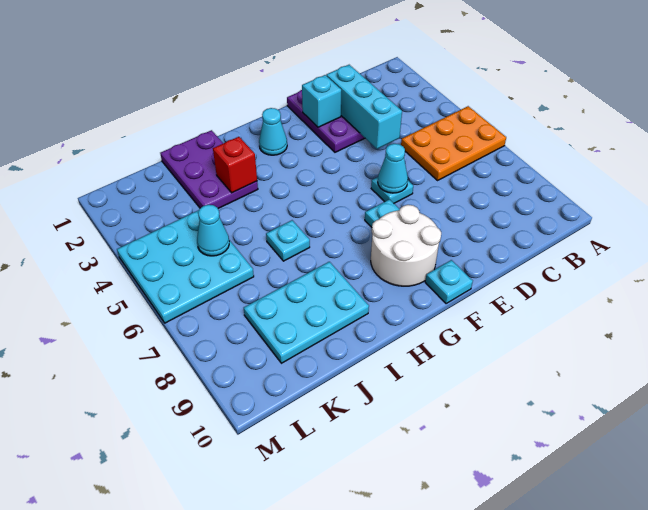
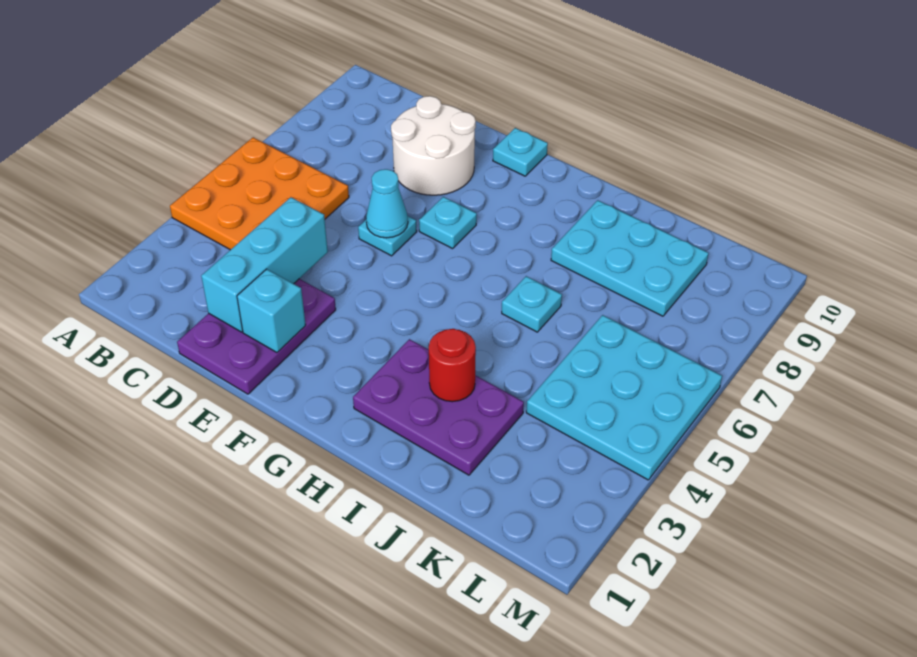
orange 2x3 plate [401,106,506,180] -> orange 3x3 plate [170,137,349,250]
white 2x2 round brick [371,205,441,286] -> white 2x2 round brick moved to [391,96,476,195]
cyan 1x1 cone [259,108,287,155] -> none
purple 2x3 plate [160,130,258,208] -> purple 2x3 plate turned to [353,339,524,475]
red 1x1 brick [213,137,257,193] -> red 1x1 round brick [429,329,476,402]
cyan 1x1 cone [197,205,229,256] -> none

